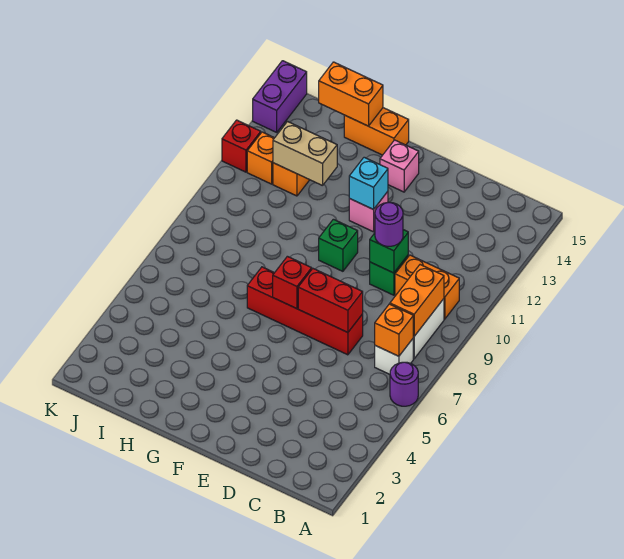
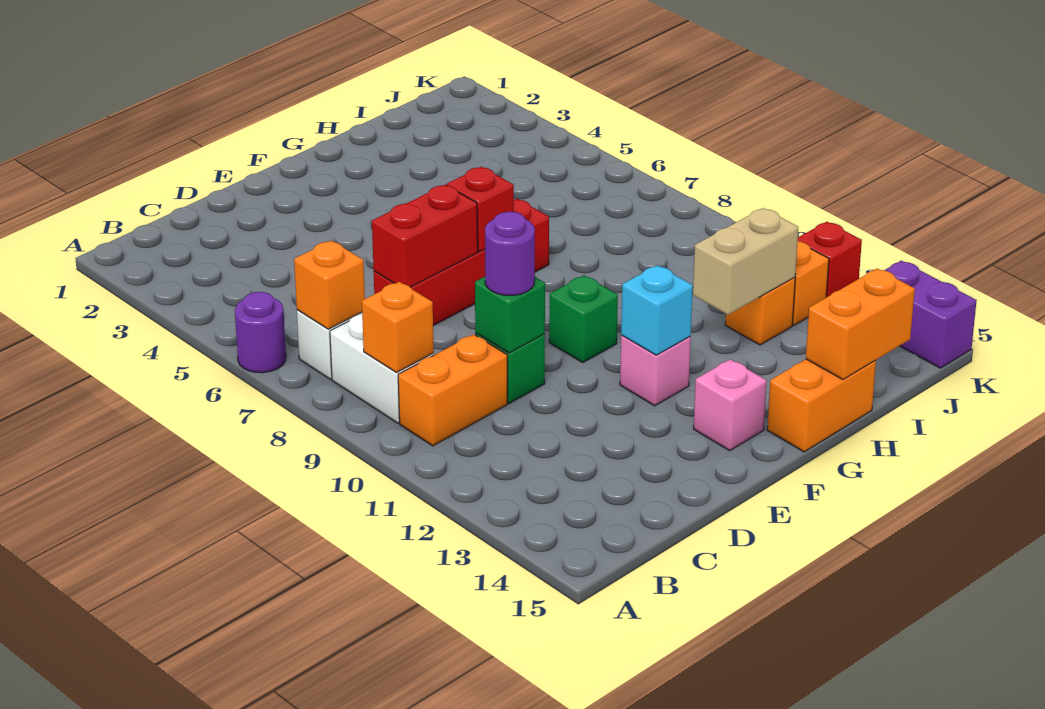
orange 1x2 brick [390,265,444,336] -> orange 1x1 brick [362,282,434,373]

